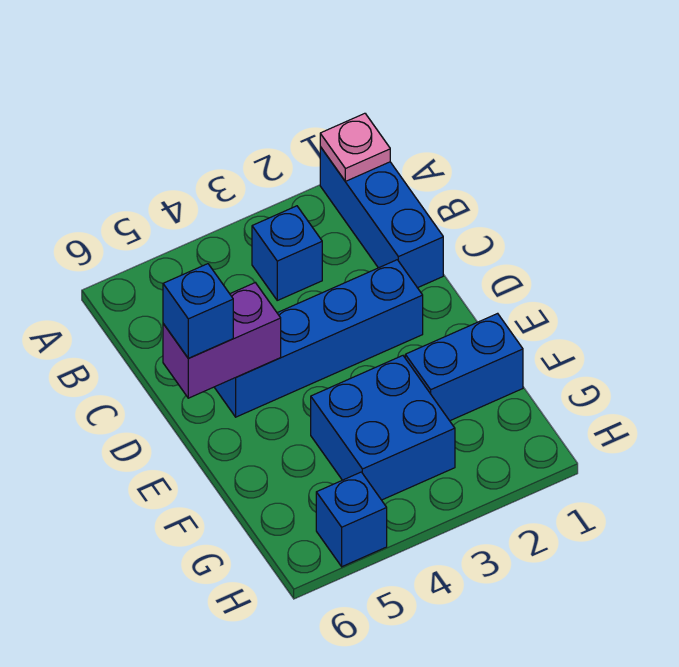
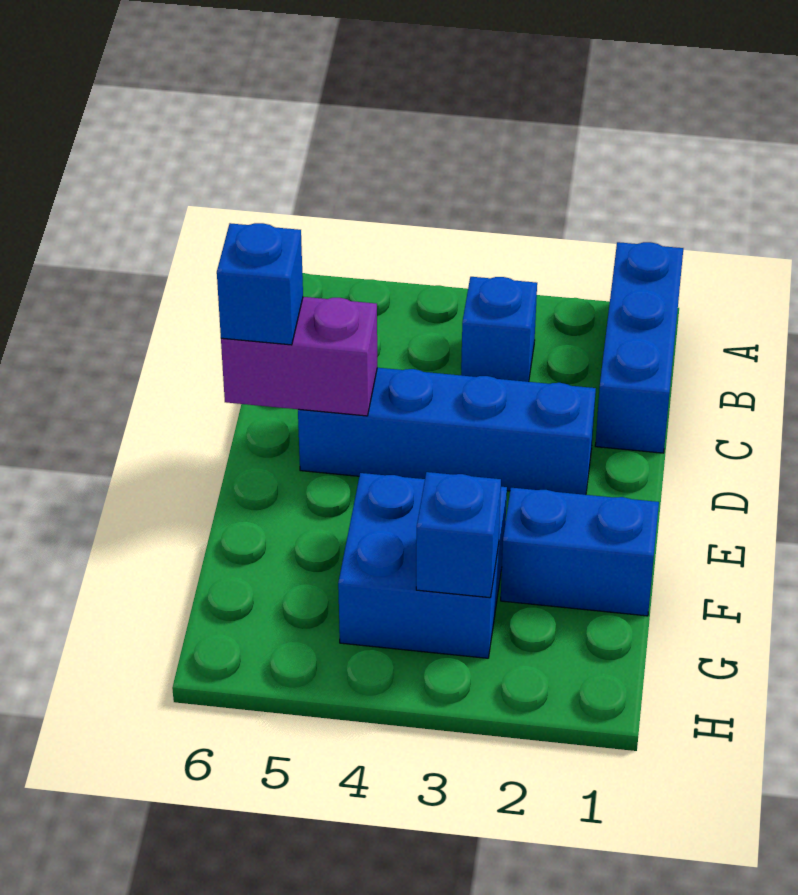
pink 1x1 plate [320,113,390,181] -> none
blue 1x1 brick [316,472,387,567] -> blue 1x1 brick moved to [416,472,501,598]

